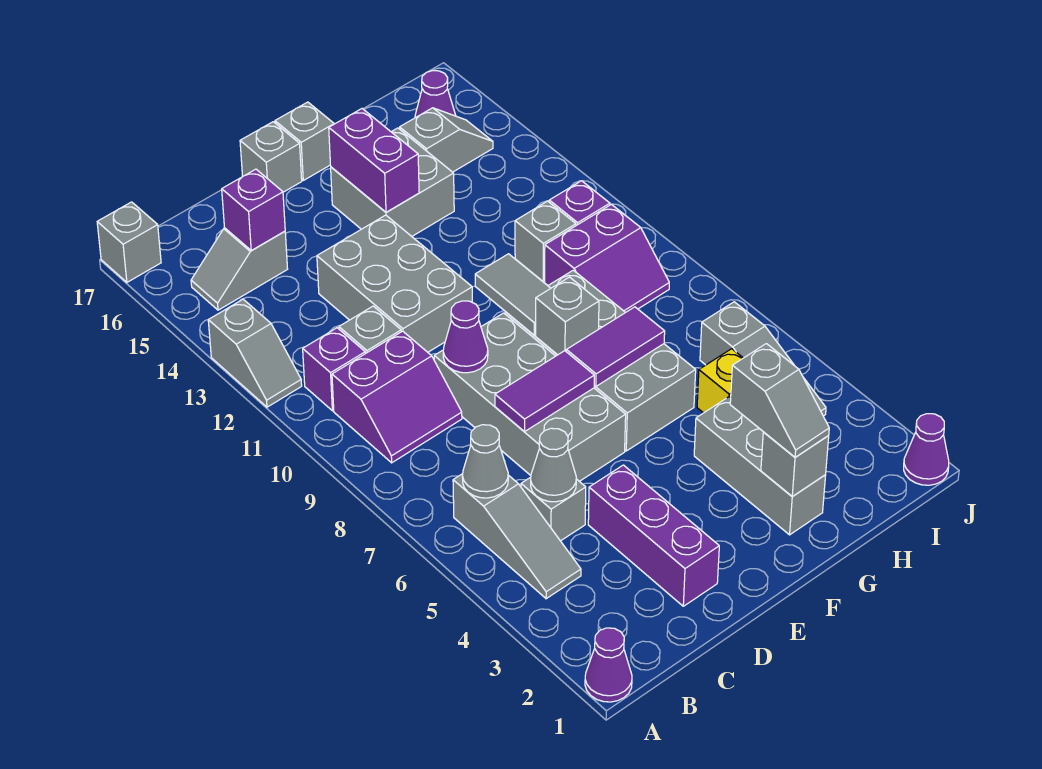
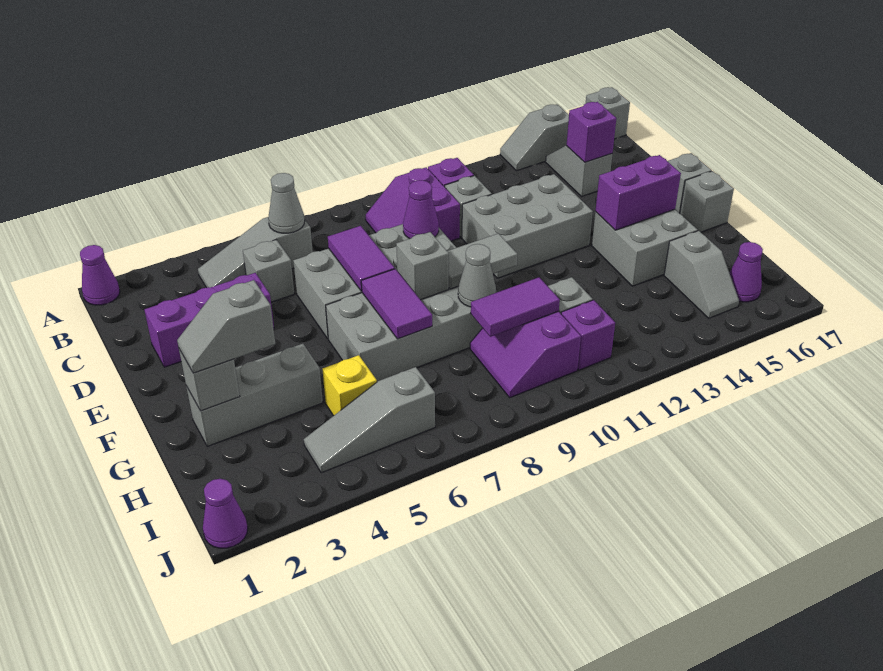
grey 1x2 slope [208,299,302,407] -> grey 1x2 slope moved to [500,104,569,171]
grey 1x1 cone [531,428,576,502] -> grey 1x1 cone moved to [458,244,496,307]
none -> purple 1x2 tile [471,277,560,337]

